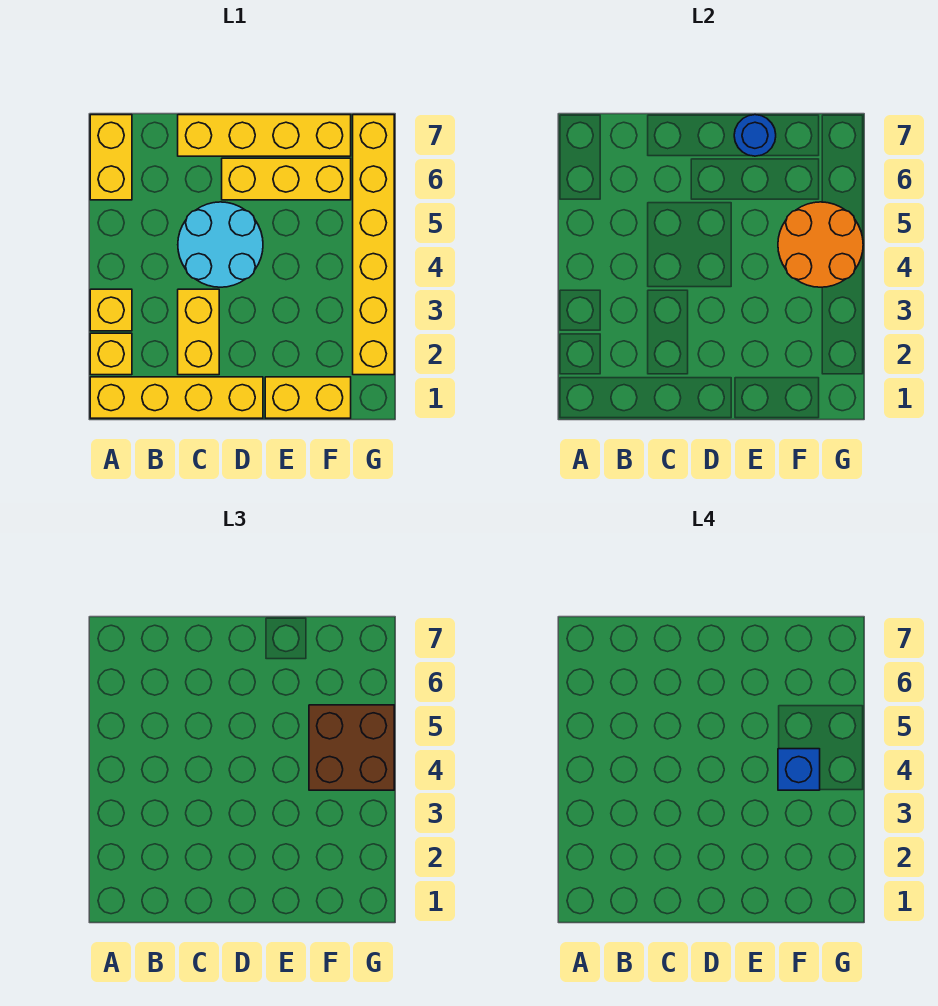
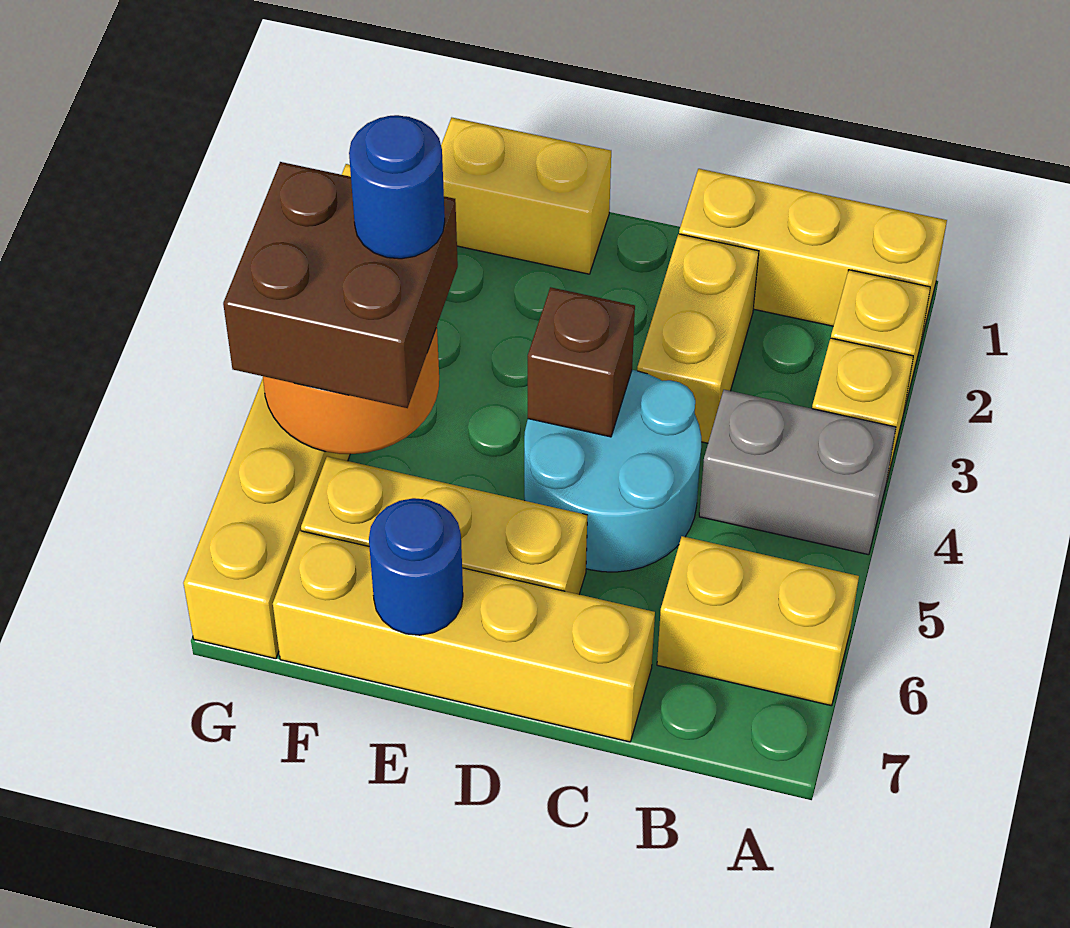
yellow 1x4 brick [90,377,263,418] -> yellow 1x3 brick [679,169,947,341]
none -> grey 1x2 brick [699,390,896,555]
yellow 1x2 brick [90,115,132,200] -> yellow 1x2 brick turned to [657,536,859,706]
none -> brown 1x1 brick [528,287,635,437]
blue 1x1 brick [778,749,820,790] -> blue 1x1 round brick [349,115,445,259]

